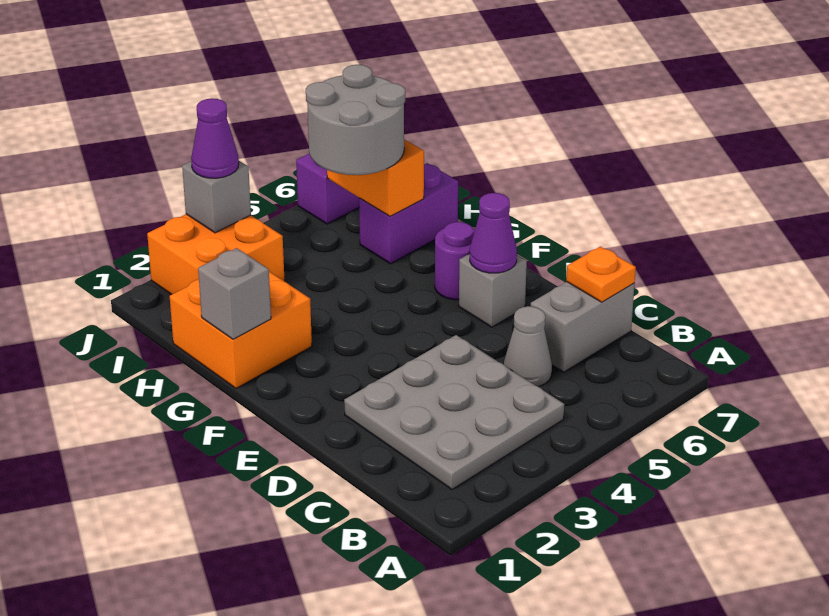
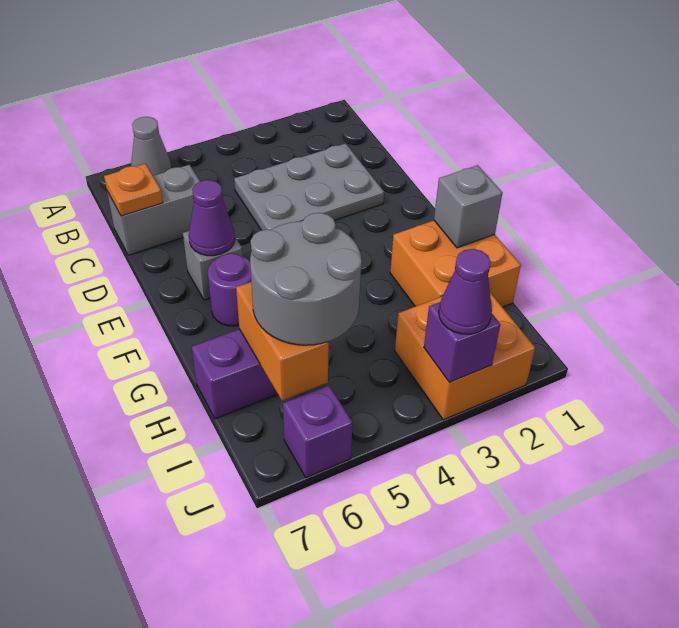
grey 3x3 plate [344,335,564,489] -> grey 2x3 plate [234,143,384,230]
grey 1x1 cone [504,306,552,387] -> grey 1x1 cone moved to [131,117,172,176]
grey 1x1 brick [182,161,251,233] -> purple 1x1 brick [424,302,500,382]

